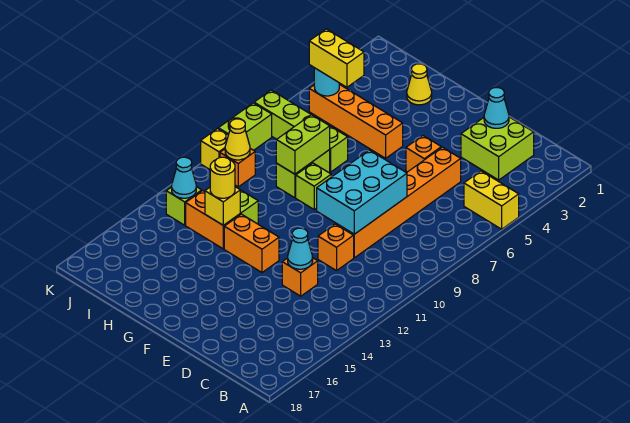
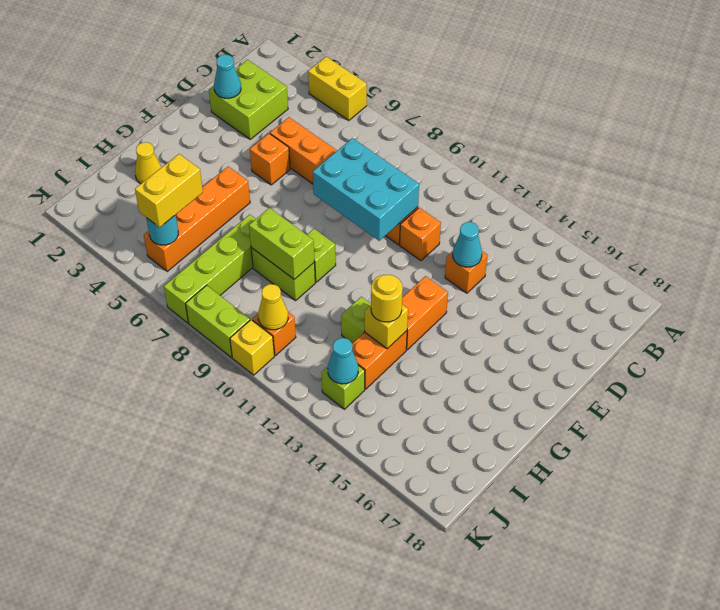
yellow 1x2 brick [464,171,519,229] -> yellow 1x2 brick turned to [308,57,367,120]

